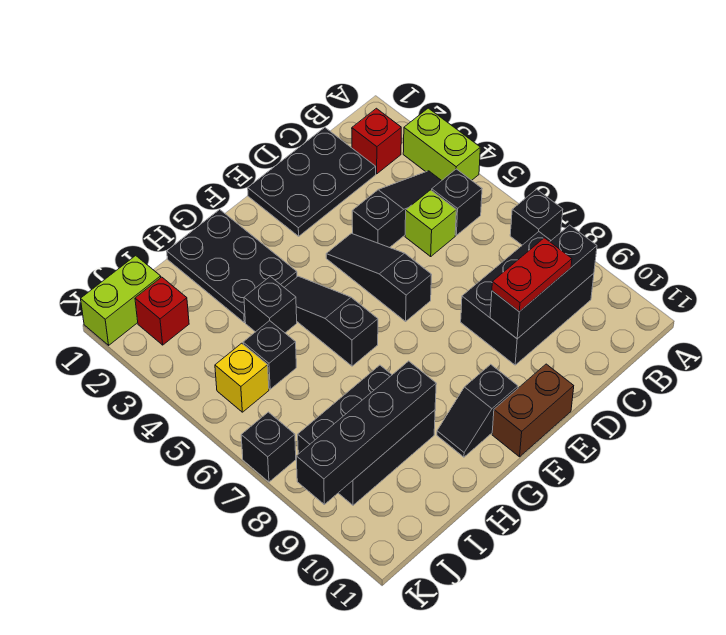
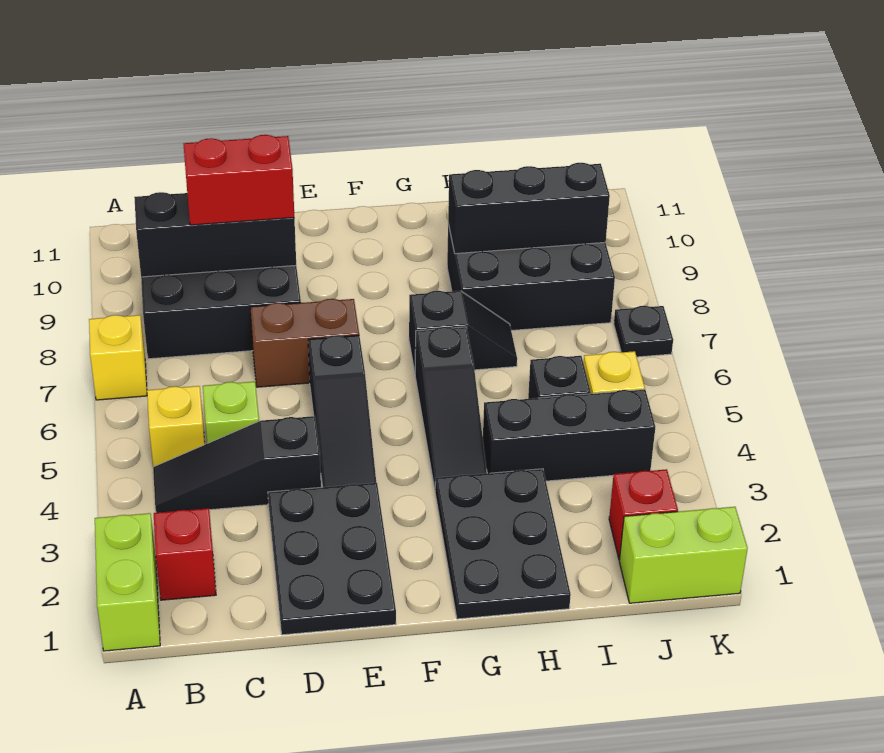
lime 1x2 brick [403,108,480,181] -> lime 1x2 brick moved to [95,513,160,651]
black 1x1 brick [510,189,563,245] -> yellow 1x1 brick [89,315,147,400]
black 1x1 brick [432,169,482,235] -> yellow 1x1 brick [147,386,205,467]
black 2x3 plate [248,127,376,236] -> black 2x3 plate turned to [268,483,396,635]
red 1x2 plate [492,238,572,312] -> red 1x2 brick [184,135,294,225]
brown 1x2 brick [492,364,574,457] -> brown 1x2 brick moved to [250,299,359,387]
black 1x2 slope [437,364,518,457] -> black 1x2 slope moved to [409,291,517,372]
black 1x1 brick [244,276,297,333] -> black 1x3 brick [483,389,655,481]
black 1x4 brick [296,361,436,504] -> black 1x3 brick [448,163,610,254]
black 1x1 brick [241,412,296,482] -> black 1x1 plate [614,306,673,357]

